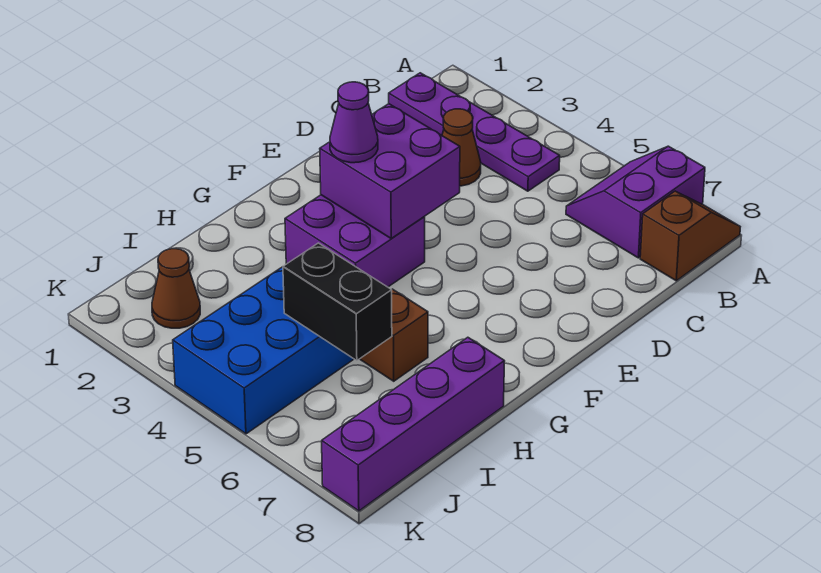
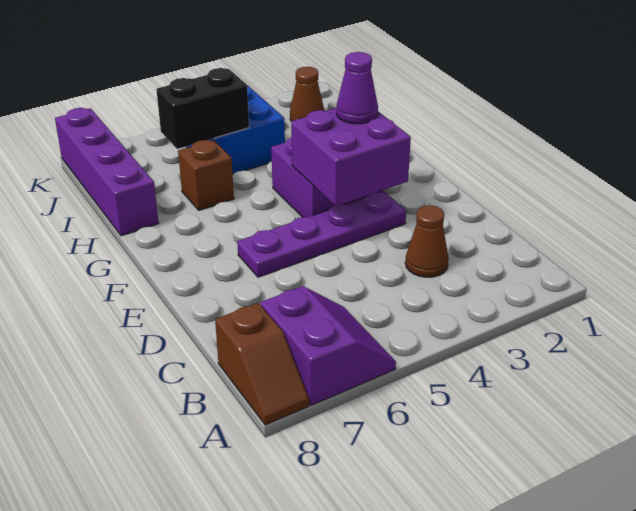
purple 1x4 plate [389,73,560,191] -> purple 1x4 plate moved to [237,191,406,277]

